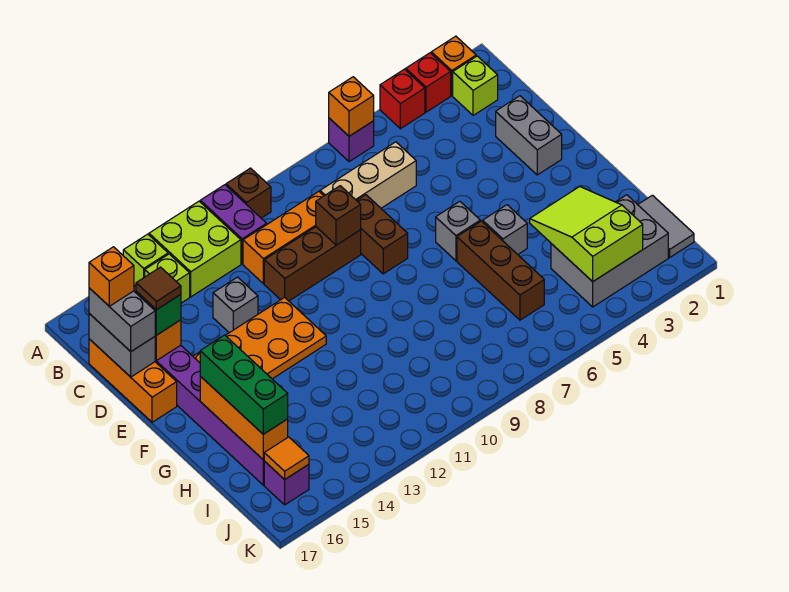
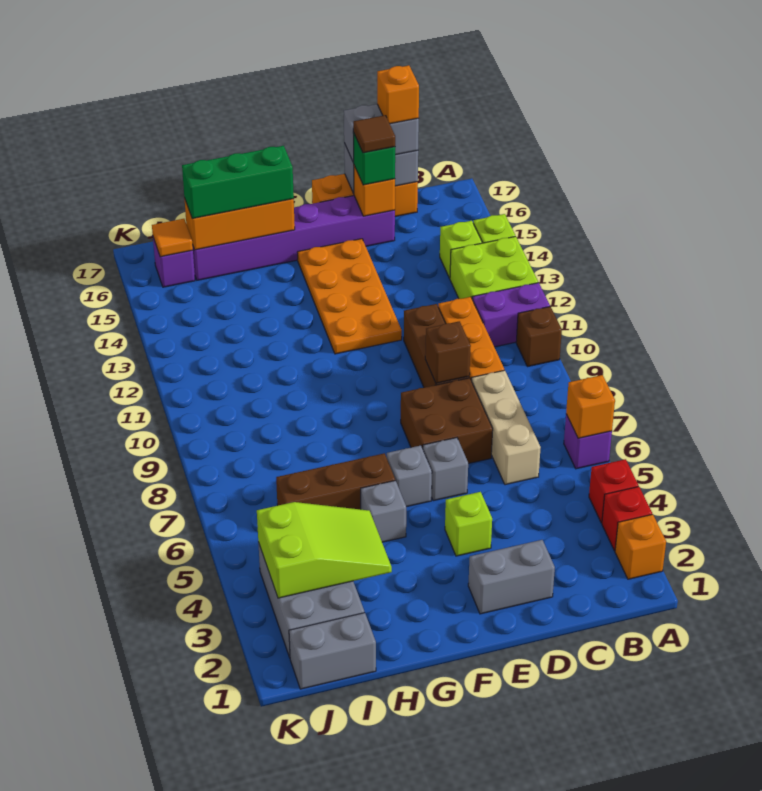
lime 1x1 brick [453,56,498,115] -> lime 1x1 brick moved to [445,492,492,556]
brown 1x2 brick [357,195,408,274] -> brown 2x2 brick [401,378,493,464]
grey 1x1 brick [213,277,258,333] -> grey 1x1 brick moved to [423,438,468,501]
grey 1x2 tile [638,195,694,257] -> grey 1x2 brick [289,613,376,689]

